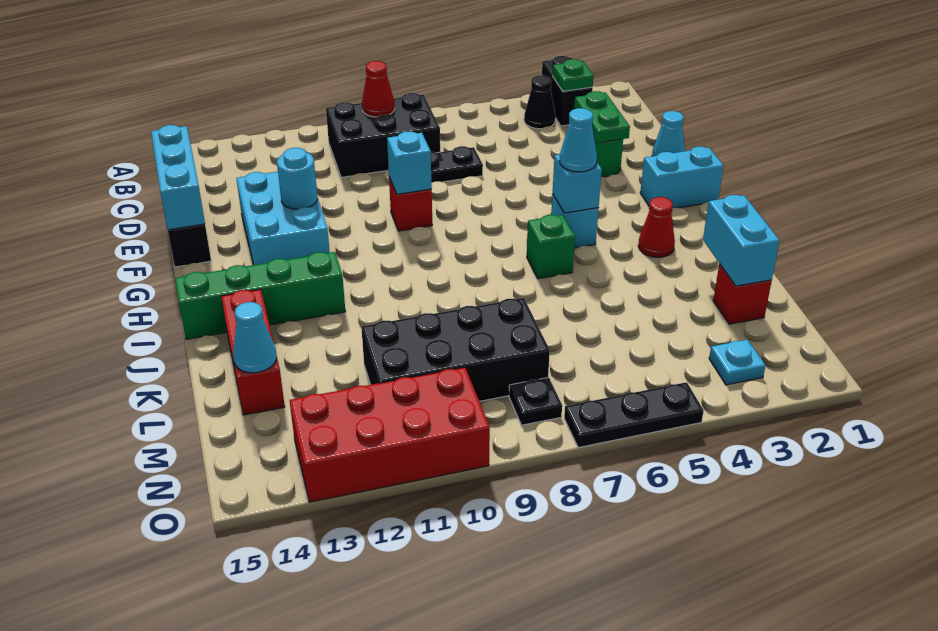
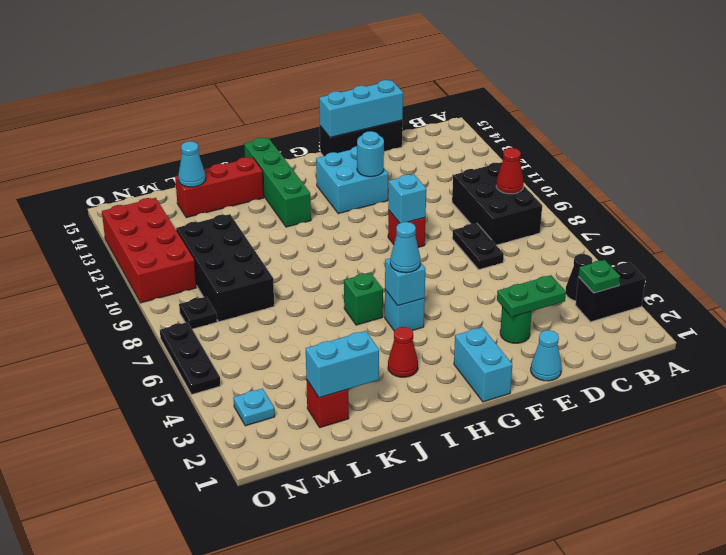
cyan 2x3 brick [236,172,330,265] -> cyan 2x2 brick [316,146,388,214]

